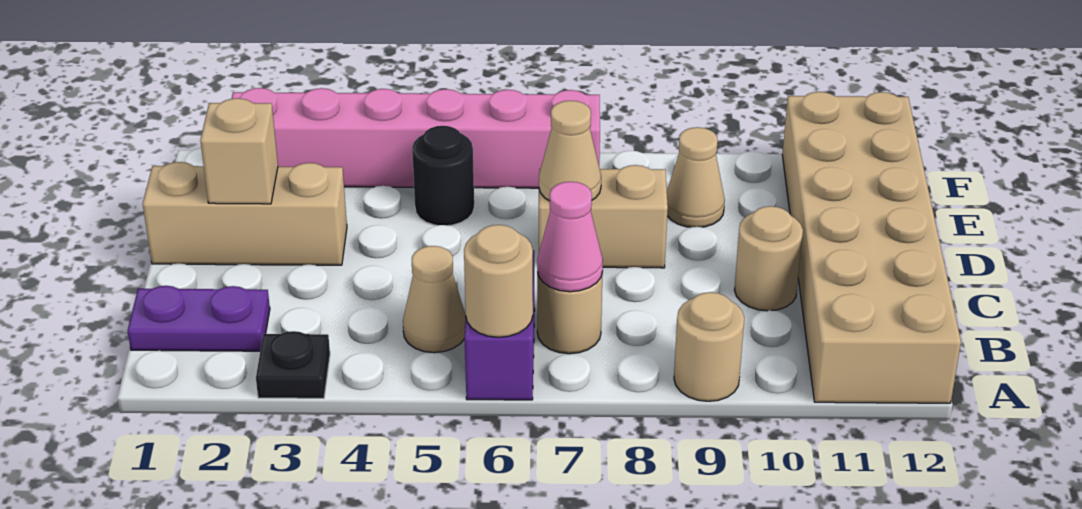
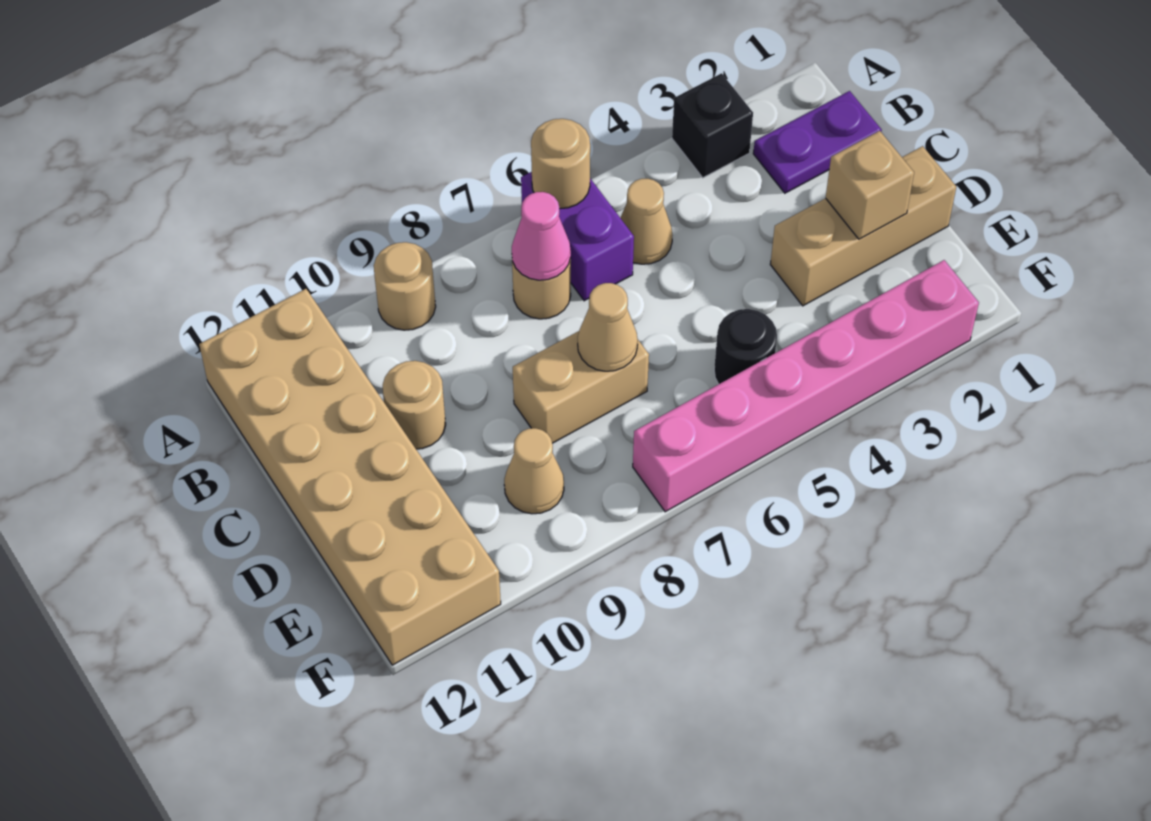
black 1x1 plate [256,331,330,398] -> black 1x1 brick [672,73,753,178]

